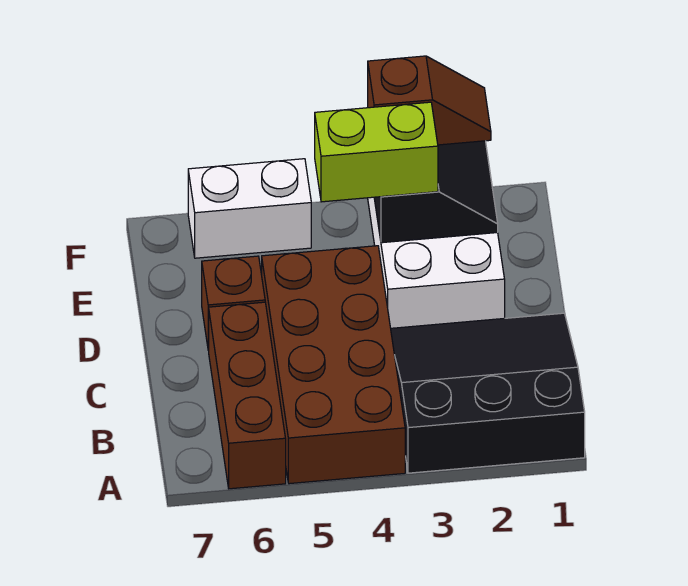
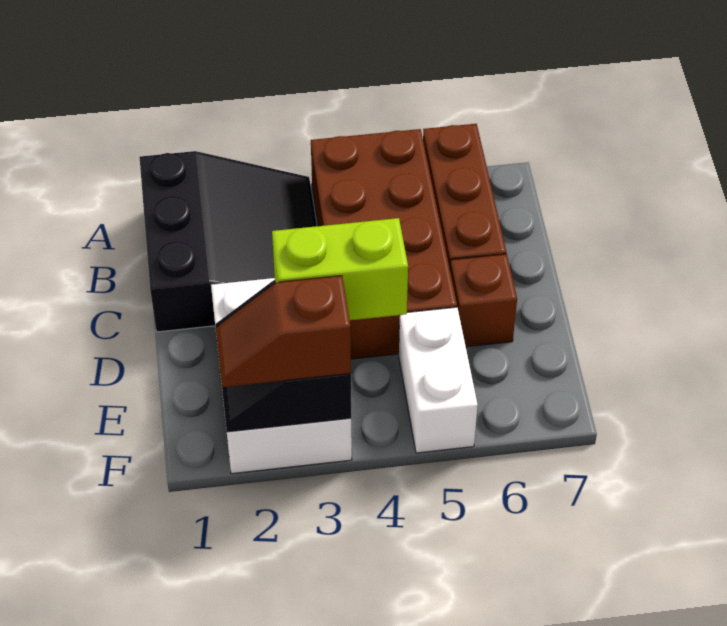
black 3x3 slope [391,313,585,473] -> black 3x3 slope turned to [139,151,317,332]
white 1x2 brick [188,159,311,258] -> white 1x2 brick turned to [399,307,478,453]

